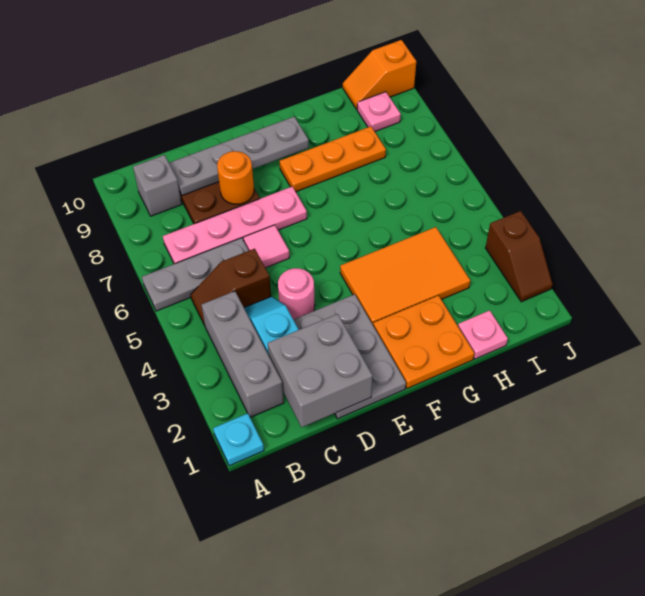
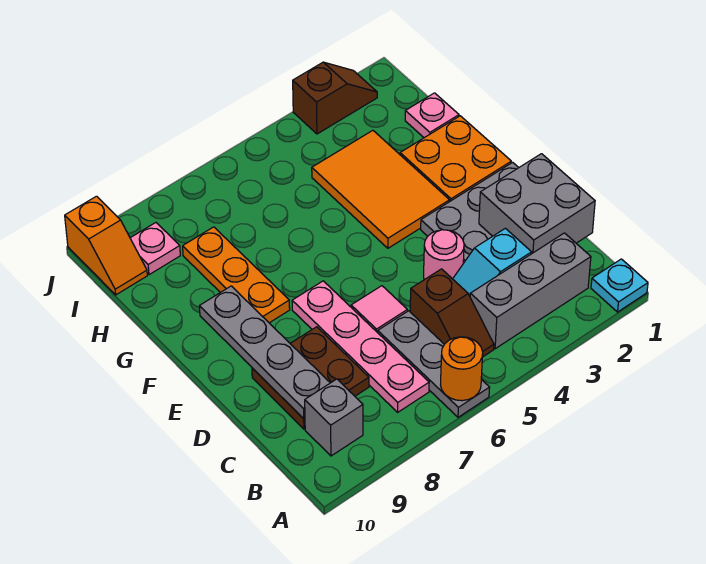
orange 1x1 round brick [217,151,254,204] -> orange 1x1 round brick moved to [441,337,483,401]

